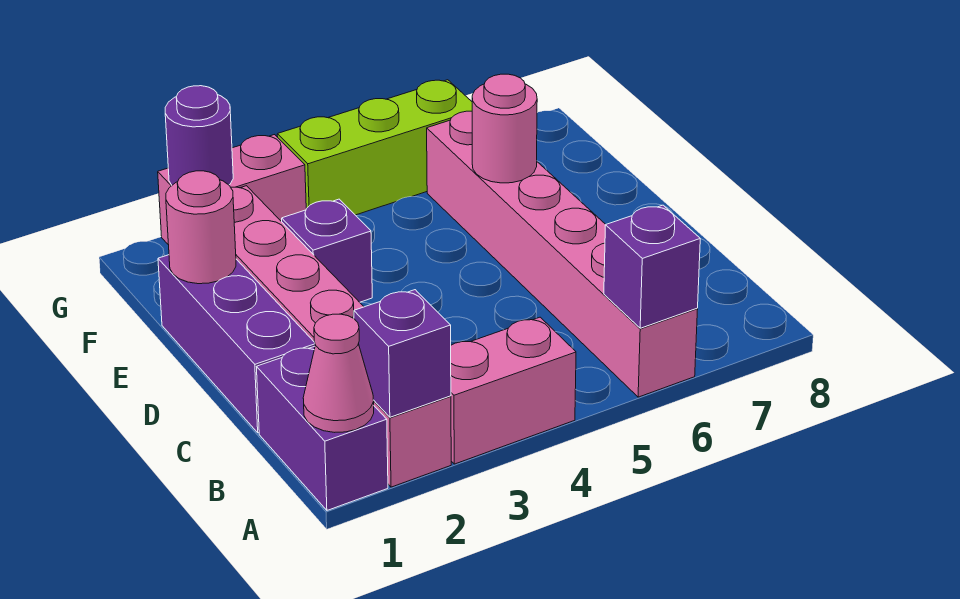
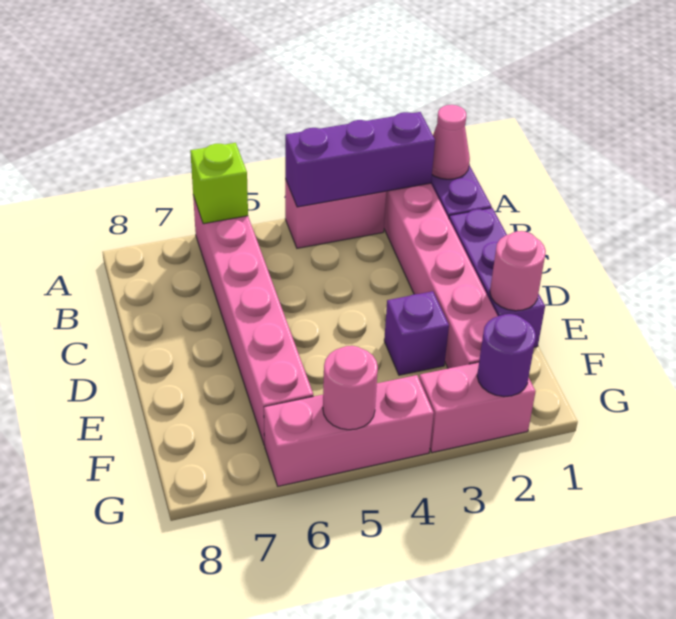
purple 1x1 brick [354,290,451,417] -> purple 1x3 brick [285,112,435,207]
purple 1x1 brick [604,205,700,328] -> lime 1x1 brick [190,143,248,224]
pink 1x1 round brick [472,74,537,183] -> pink 1x1 round brick moved to [323,346,378,430]
lime 1x3 brick [277,80,472,215] -> pink 1x3 brick [264,375,434,486]

